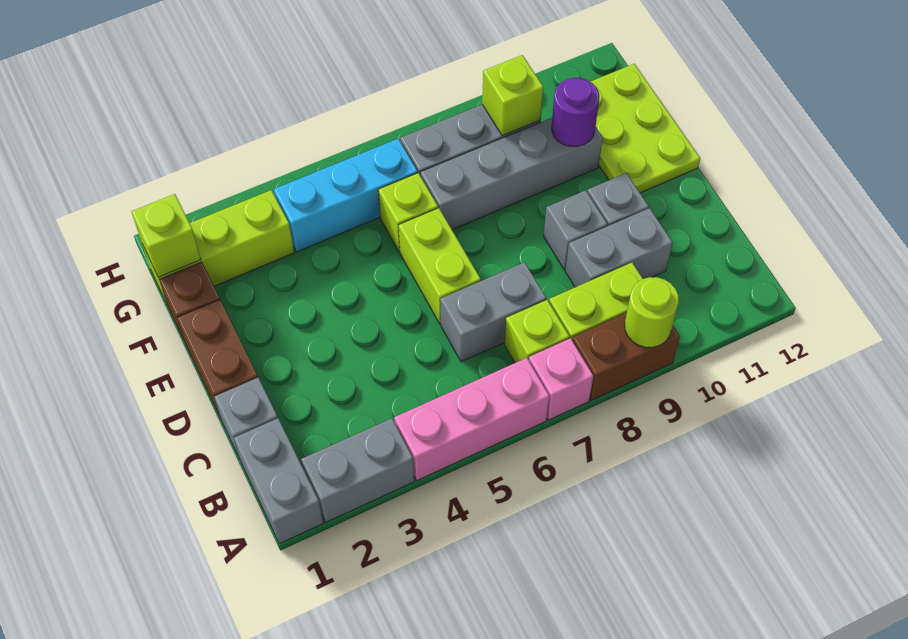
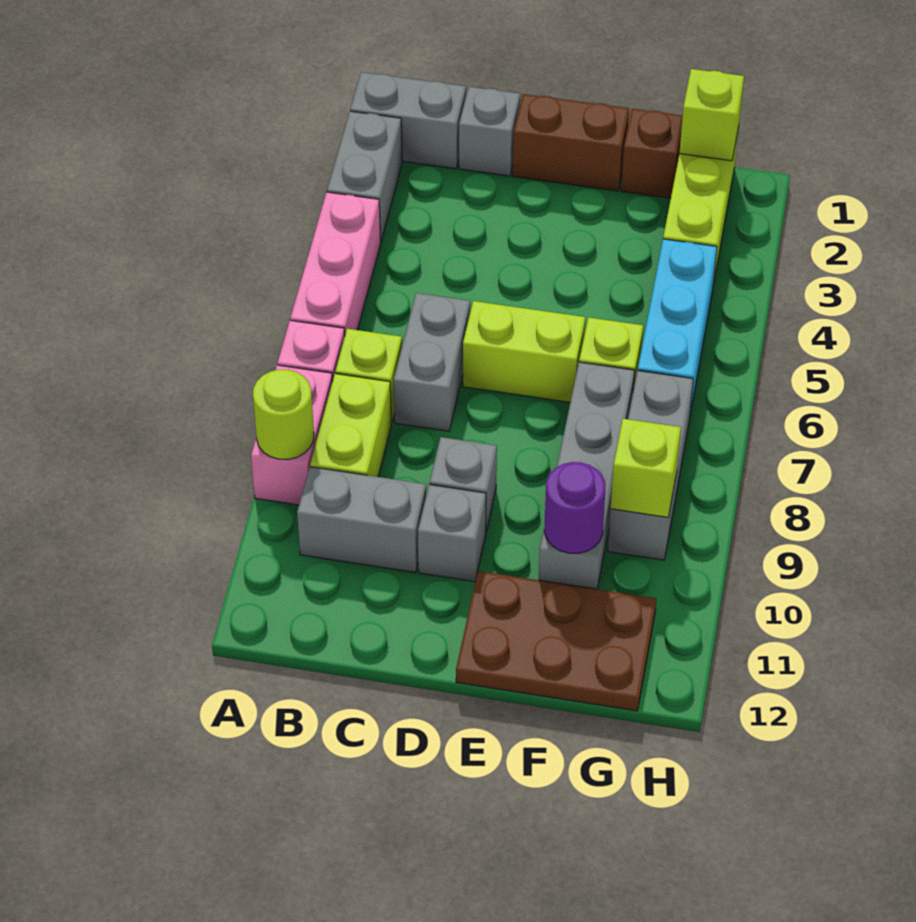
brown 1x2 brick [572,313,680,401] -> pink 1x2 brick [251,365,332,505]
grey 1x2 brick [565,208,673,287] -> grey 1x2 brick turned to [297,467,426,573]
lime 2x3 plate [591,64,700,193] -> brown 2x3 plate [456,571,657,711]

